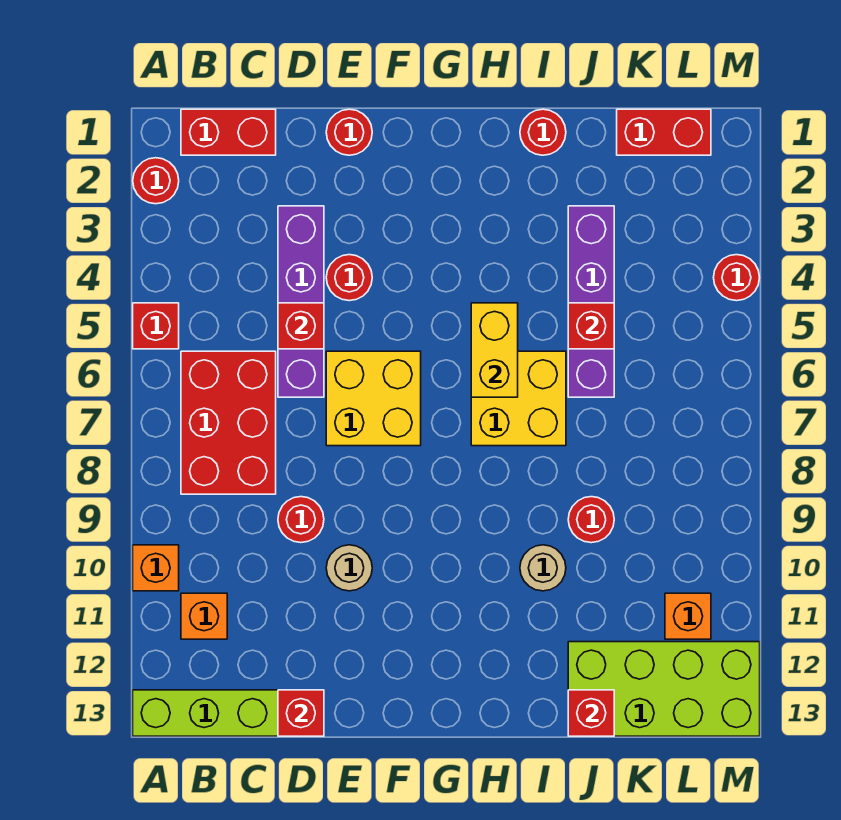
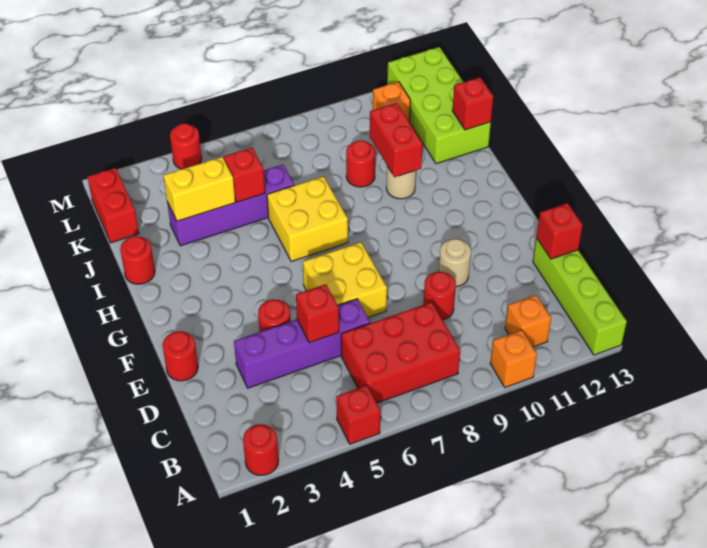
red 1x2 brick [181,109,276,155] -> red 1x2 brick moved to [370,103,423,177]
yellow 1x2 brick [471,303,518,397] -> yellow 1x2 brick moved to [163,157,235,221]

